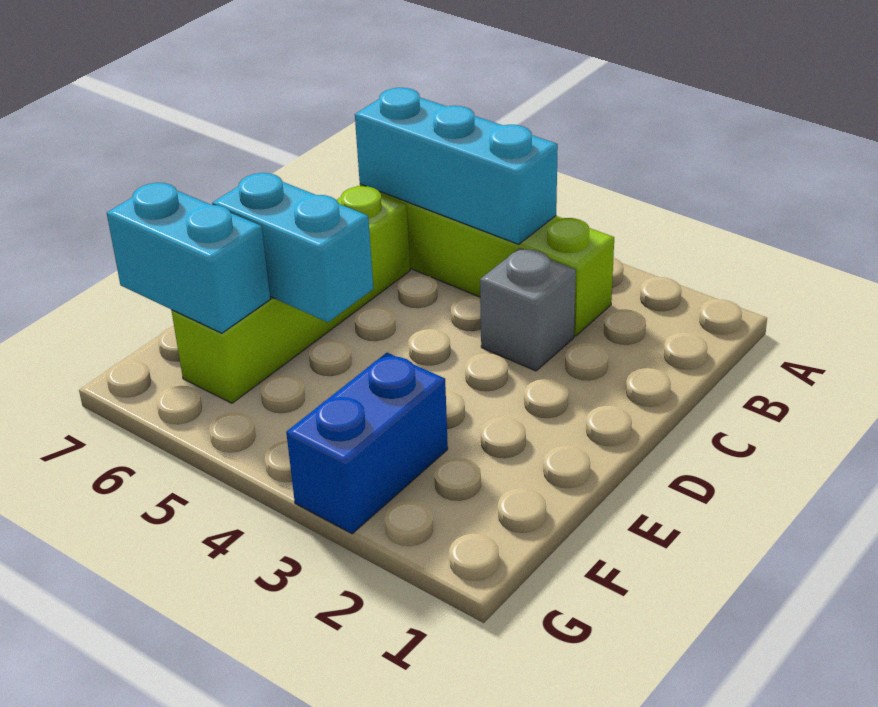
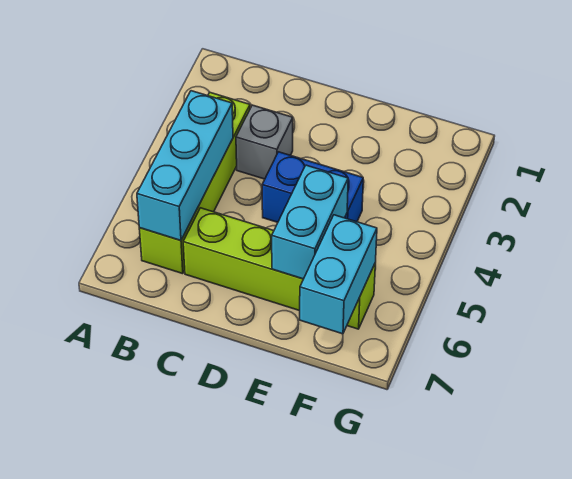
blue 1x2 brick [286,353,448,534] -> blue 1x2 brick moved to [262,152,363,222]

